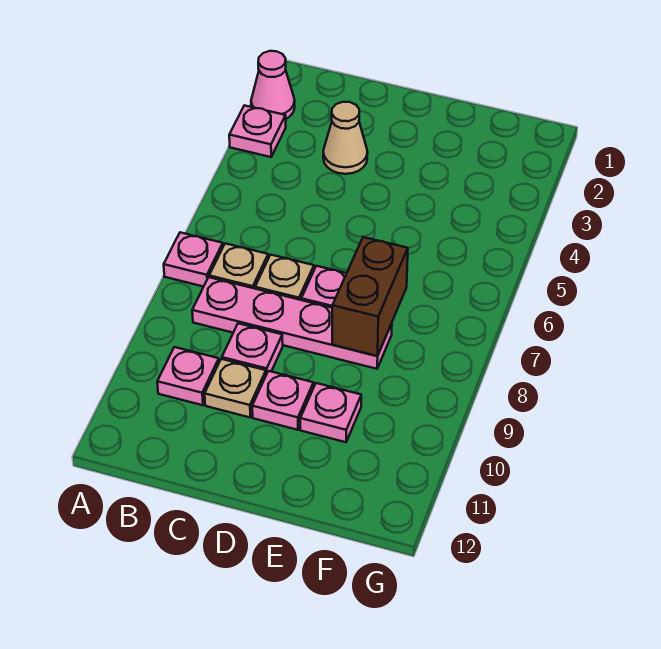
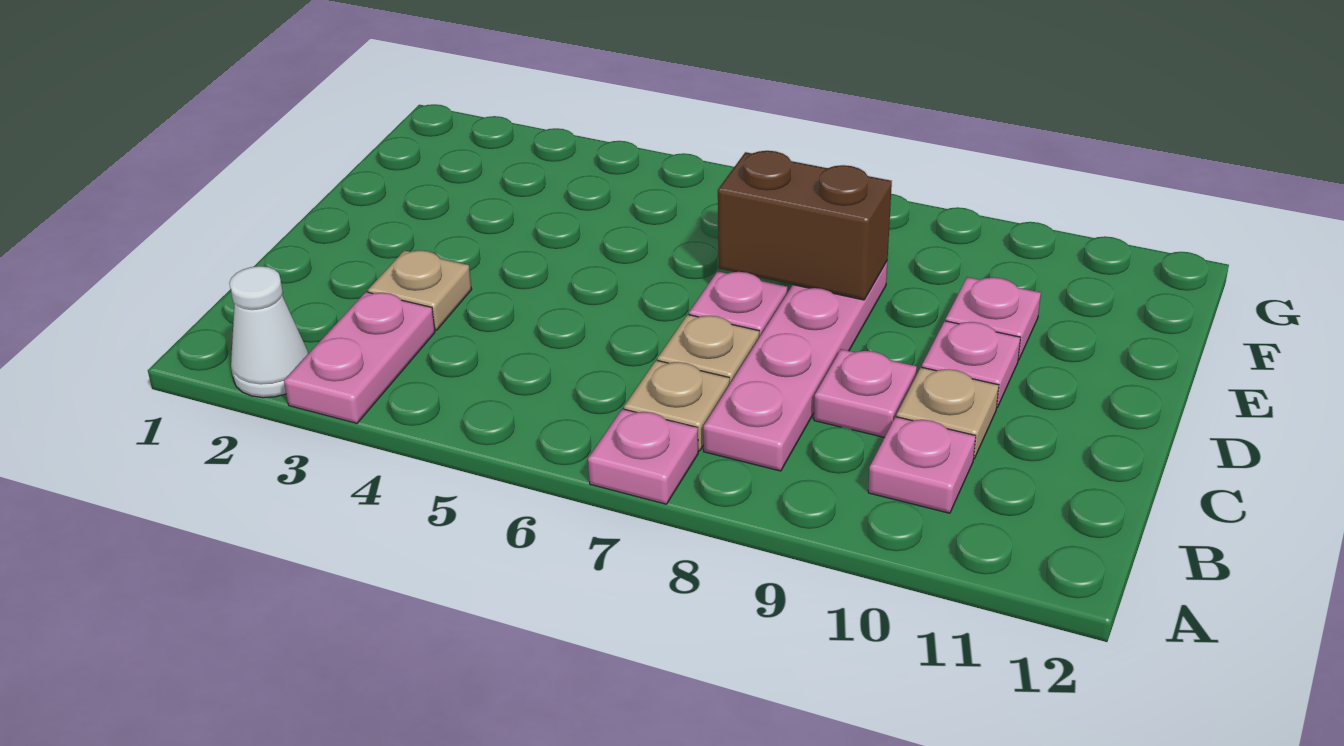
pink 1x1 cone [251,51,295,119] -> white 1x1 cone [229,266,309,398]
pink 1x1 plate [229,105,286,157] -> pink 1x2 plate [284,292,435,423]
tan 1x1 cone [323,102,368,174] -> tan 1x1 plate [368,250,472,330]

